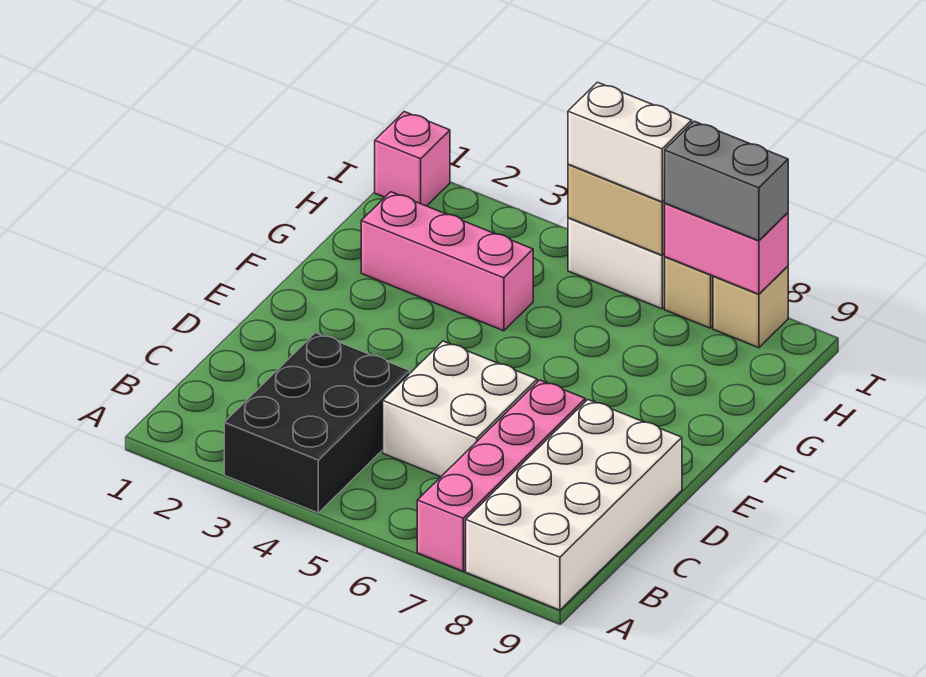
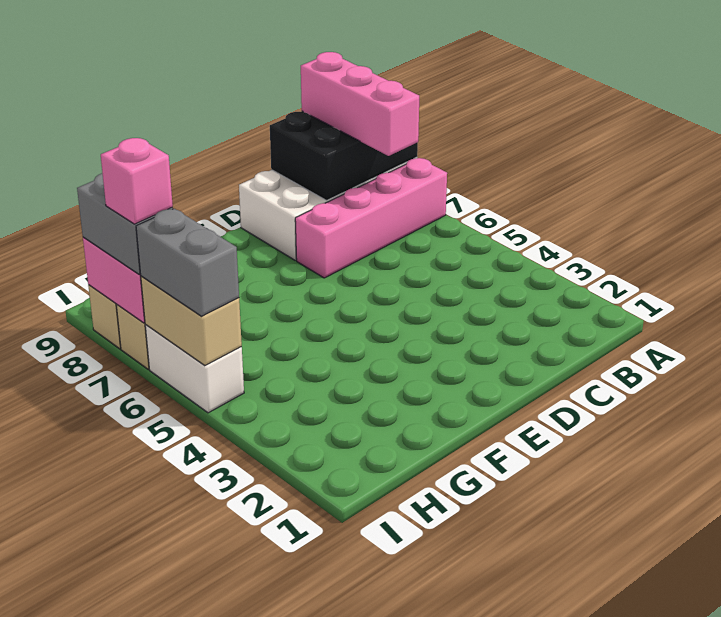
black 2x3 brick [224,333,410,513] -> black 2x3 brick moved to [270,111,418,200]
white 2x2 brick [383,341,537,477] -> none
pink 1x3 brick [361,192,533,331] -> pink 1x3 brick moved to [301,52,419,156]
pink 1x1 brick [375,112,450,206] -> pink 1x1 brick moved to [101,138,173,224]
white 1x2 brick [568,82,692,202] -> grey 1x2 brick [136,209,239,316]

